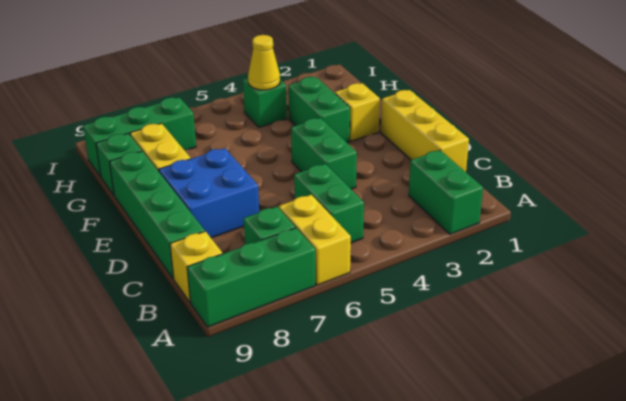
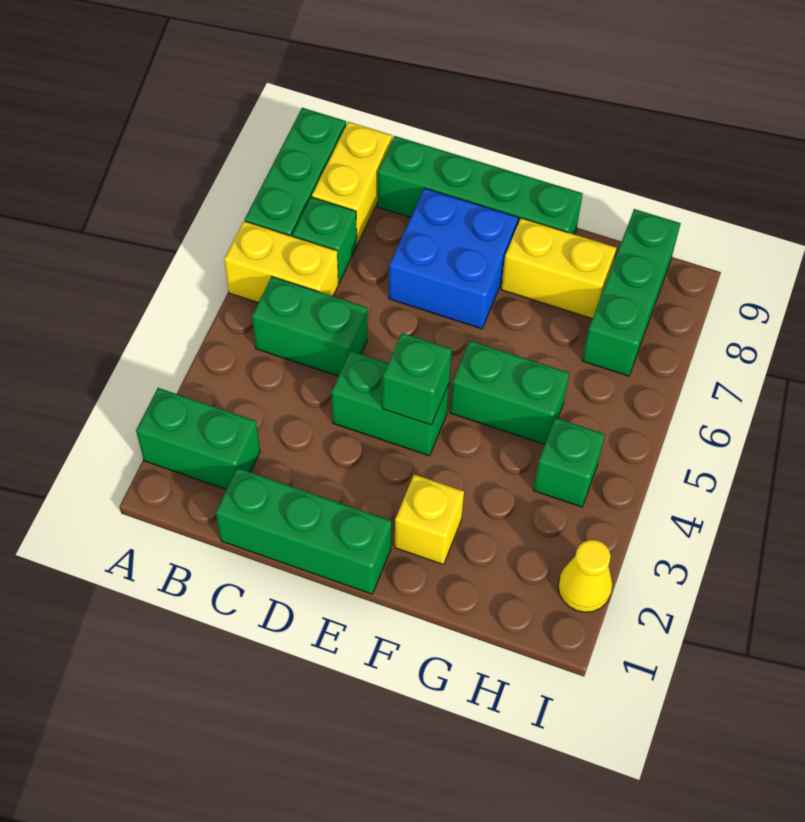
yellow 1x1 brick [170,231,222,302] -> yellow 1x2 brick [312,122,392,244]
yellow 1x3 brick [381,90,469,172] -> green 1x3 brick [216,468,392,594]
green 1x2 brick [288,77,350,143] -> green 1x2 brick moved to [450,341,569,444]
green 1x1 brick [96,133,142,195] -> green 1x1 brick moved to [382,333,452,425]
yellow 1x1 cone [248,35,280,90] -> yellow 1x1 cone moved to [558,540,612,612]

